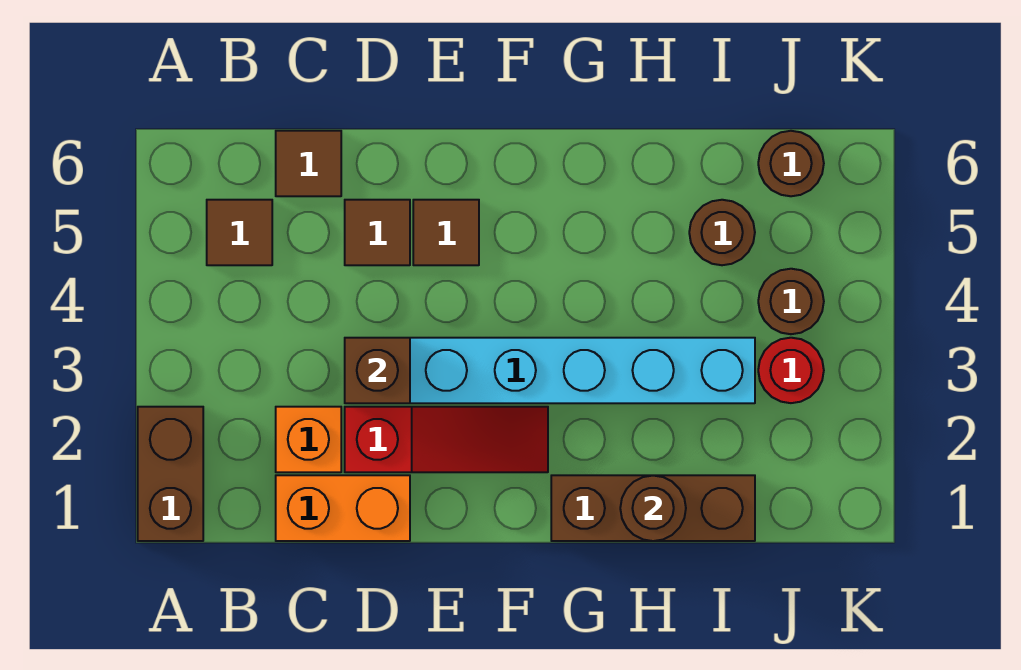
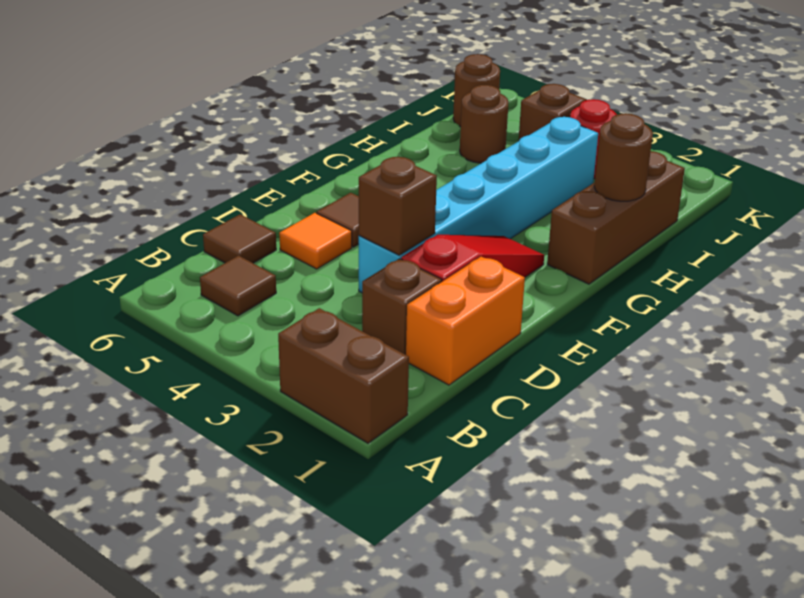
orange 1x1 brick [276,407,341,472] -> brown 1x1 brick [362,258,442,355]
brown 1x1 tile [345,200,410,265] -> orange 1x1 tile [279,213,352,269]
brown 1x1 round brick [758,269,824,334] -> brown 1x1 brick [519,84,586,140]

